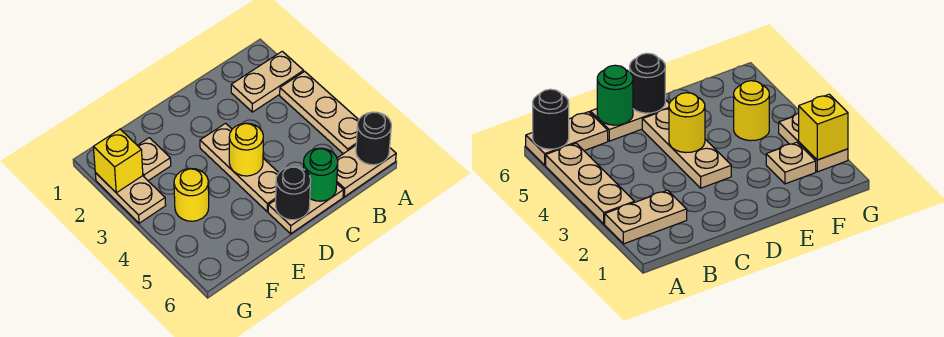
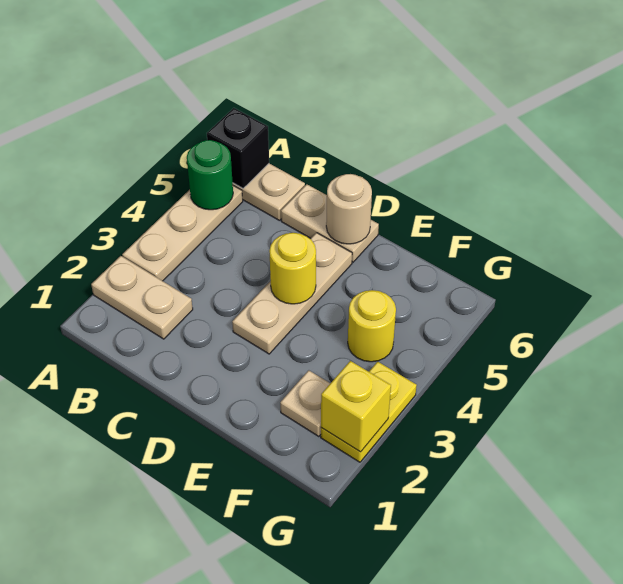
black 1x1 round brick [356,112,391,165] -> black 1x1 brick [207,108,269,188]
green 1x1 round brick [303,148,338,201] -> green 1x1 round brick moved to [187,140,233,210]
black 1x1 round brick [276,167,311,220] -> tan 1x1 round brick [326,174,372,244]
tan 1x2 plate [95,173,166,223] -> yellow 1x2 plate [321,362,417,462]

